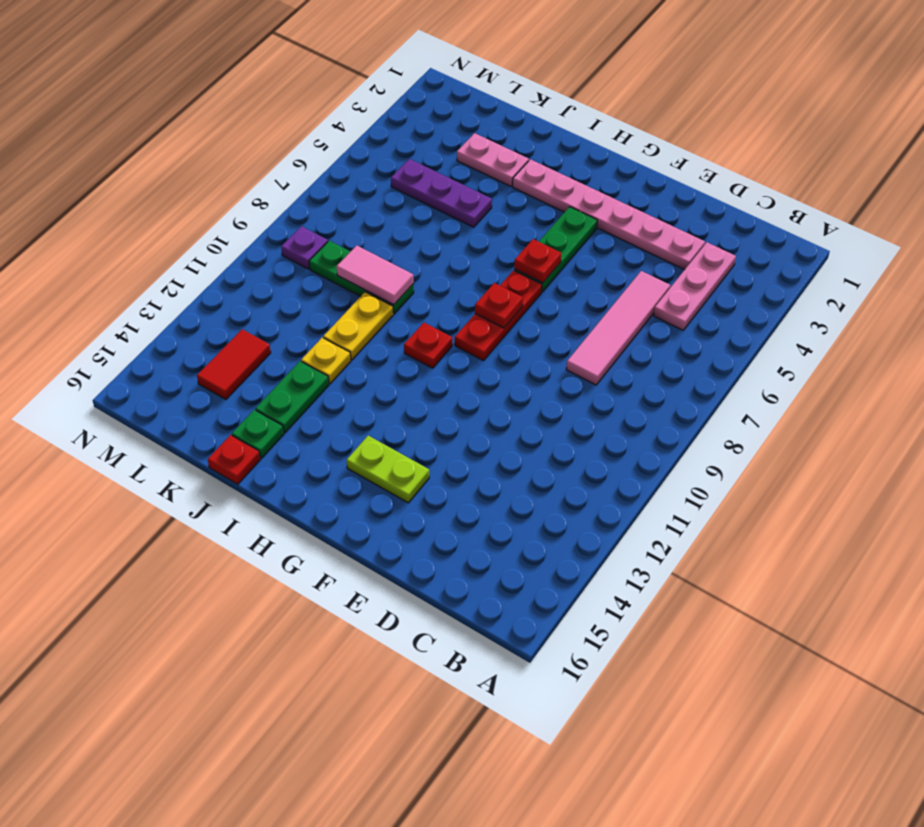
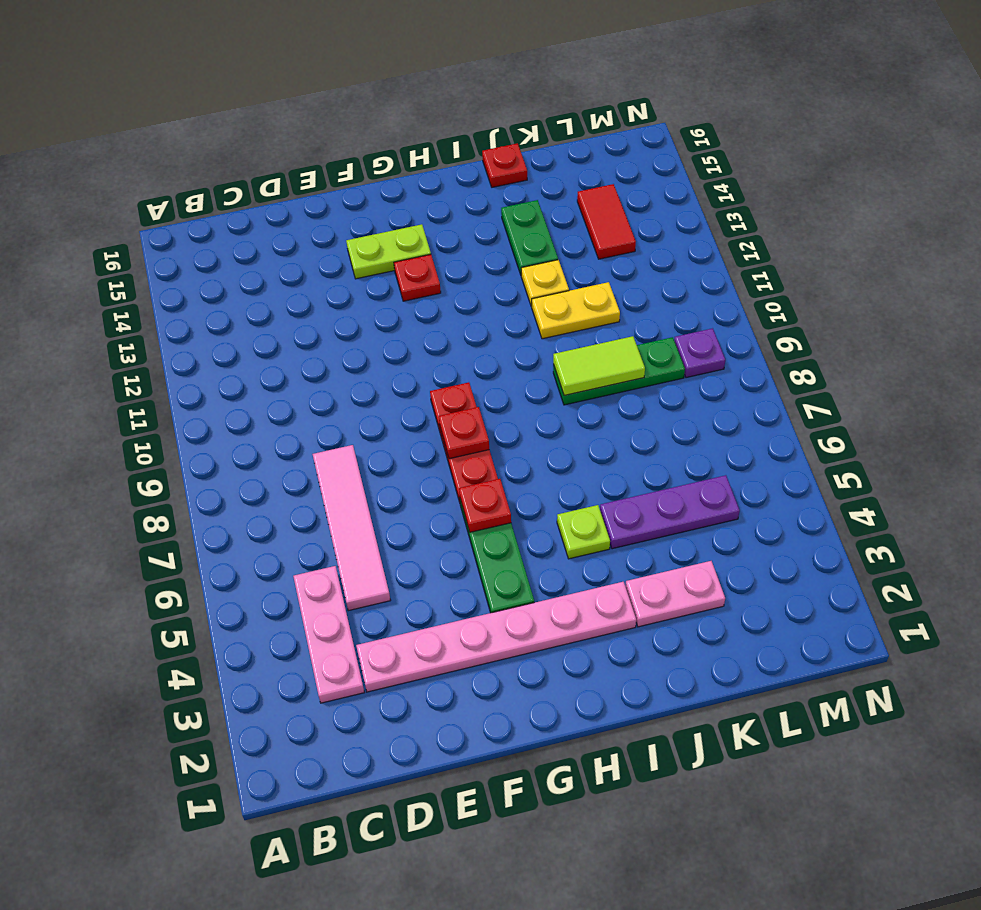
red 1x1 plate [404,323,452,368] -> red 1x1 plate moved to [394,254,441,301]
none -> lime 1x1 plate [557,505,610,559]
pink 1x2 tile [337,245,413,305] -> lime 1x2 tile [553,336,645,395]
yellow 1x2 plate [323,292,393,360] -> yellow 1x2 plate turned to [532,282,620,339]
green 1x1 plate [232,410,284,458] -> none

